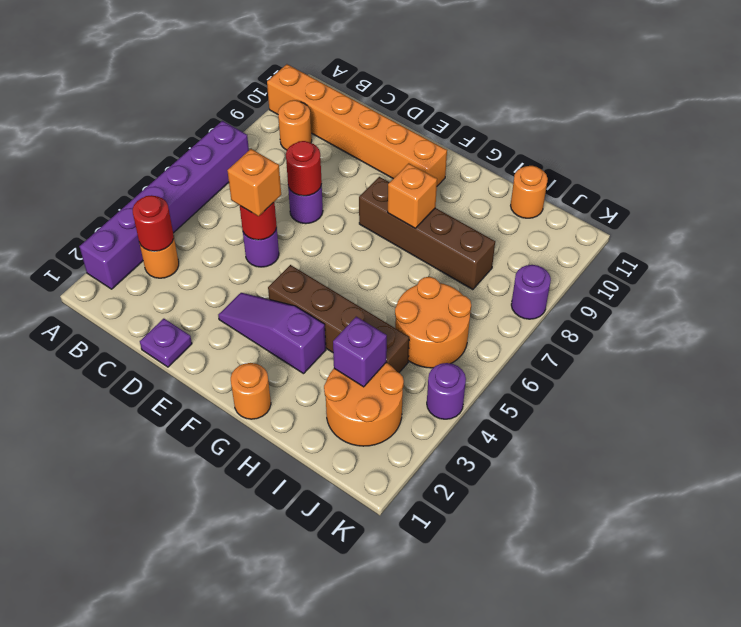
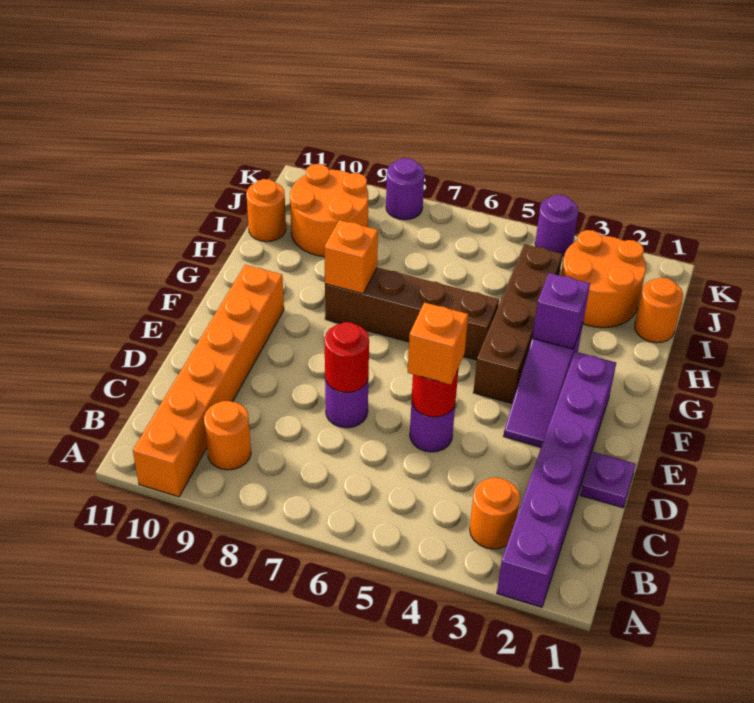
purple 1x6 brick [80,121,249,289] -> purple 1x6 brick turned to [497,352,616,607]
red 1x1 round brick [133,195,174,251] -> none
brown 1x4 brick [359,177,495,290] -> brown 1x4 brick turned to [325,268,499,360]
orange 1x1 round brick [231,363,271,419] -> orange 1x1 round brick moved to [635,278,683,343]
purple 1x1 brick [333,317,387,387] -> purple 1x1 brick moved to [532,273,590,349]
orange 2x2 round brick [395,277,471,368] -> orange 2x2 round brick moved to [290,164,368,257]

